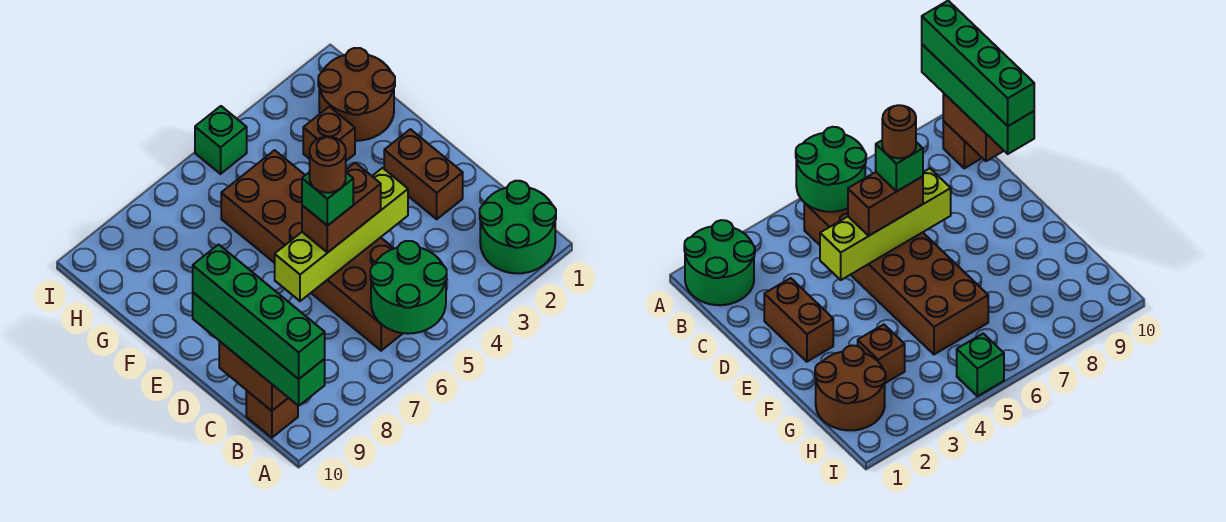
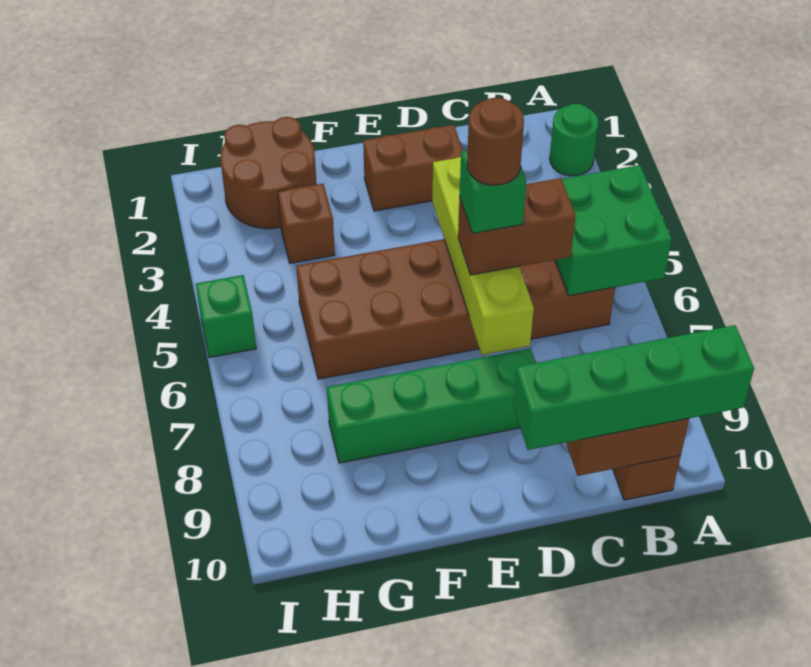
green 2x2 round brick [480,181,556,273] -> green 1x1 round brick [550,104,599,176]
green 2x2 round brick [370,241,447,334] -> green 2x2 brick [555,165,672,296]
green 1x4 brick [193,245,325,379] -> green 1x4 brick moved to [327,348,536,463]
brown 1x2 brick [302,163,381,252] -> brown 1x2 brick turned to [458,178,576,275]

